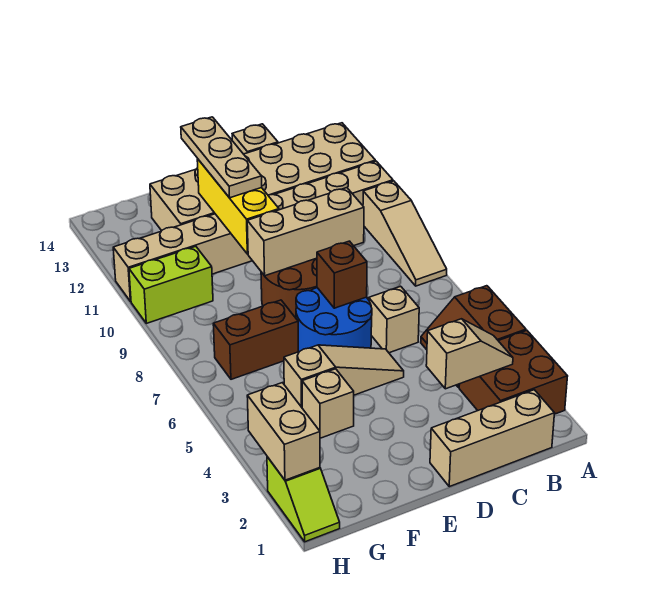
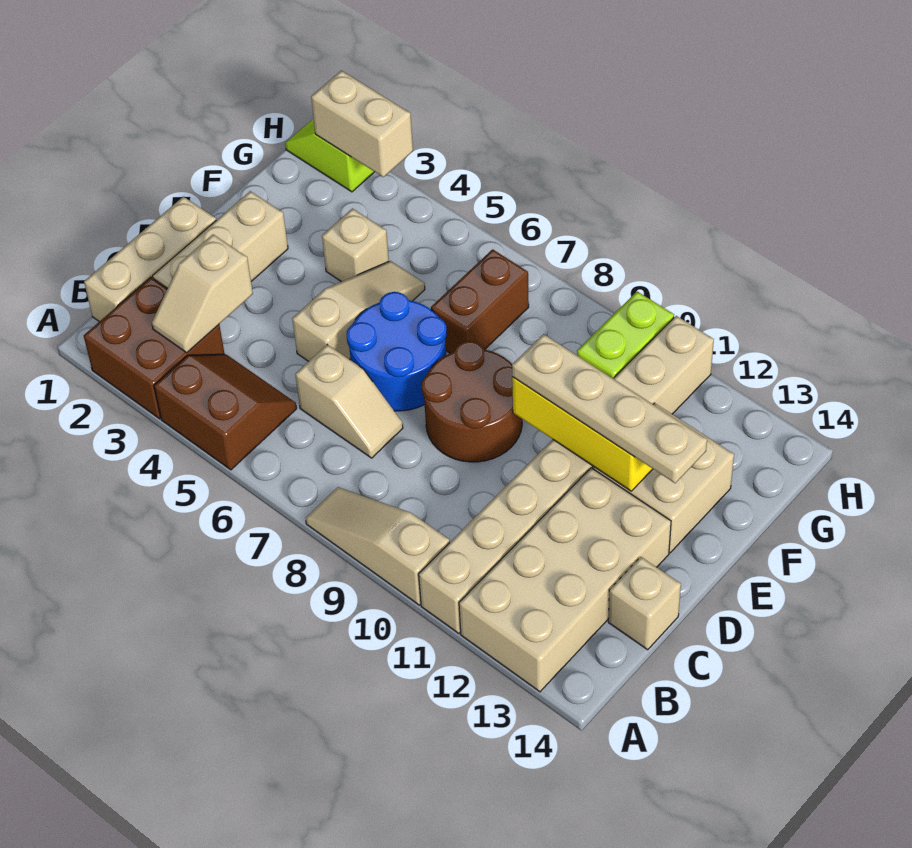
tan 1x3 brick [247,188,364,276] -> tan 1x3 brick moved to [153,191,288,288]
tan 1x3 slope [284,345,404,407] -> tan 1x3 slope turned to [292,261,425,361]
brown 1x1 brick [317,241,367,308] -> none
tan 1x3 plate [181,117,262,198] -> tan 1x4 plate [512,334,707,483]

